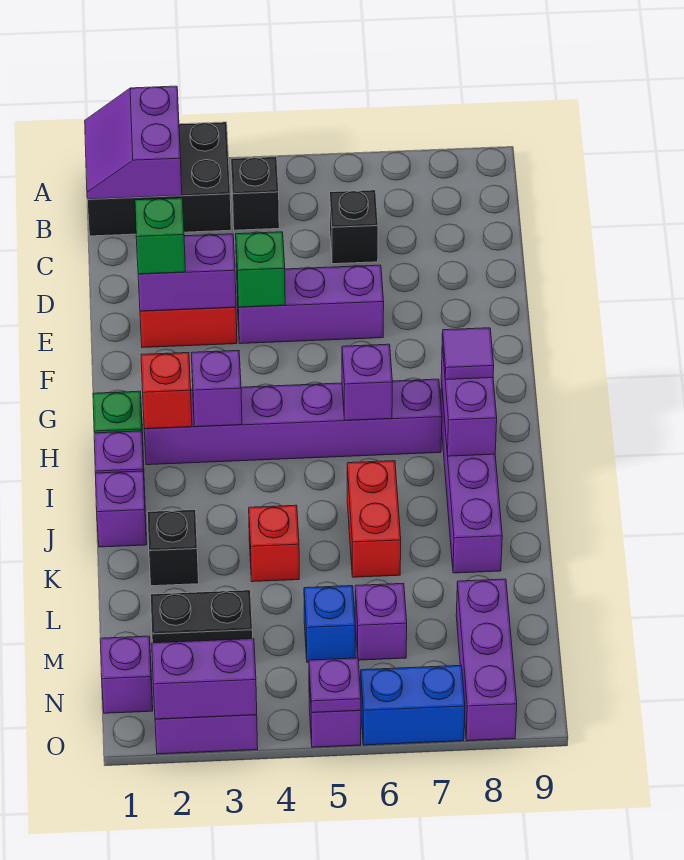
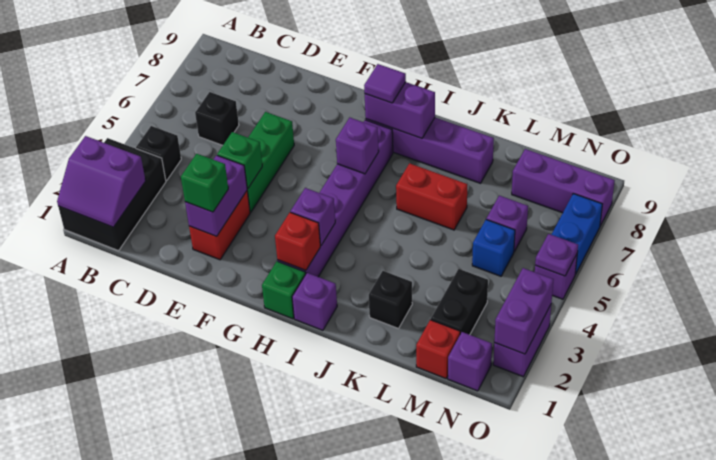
purple 1x3 brick [237,265,384,344] -> green 1x3 brick [247,112,294,212]
purple 1x1 brick [95,471,147,547] -> none
red 1x1 brick [249,505,299,582] -> red 1x1 brick moved to [416,320,460,379]

